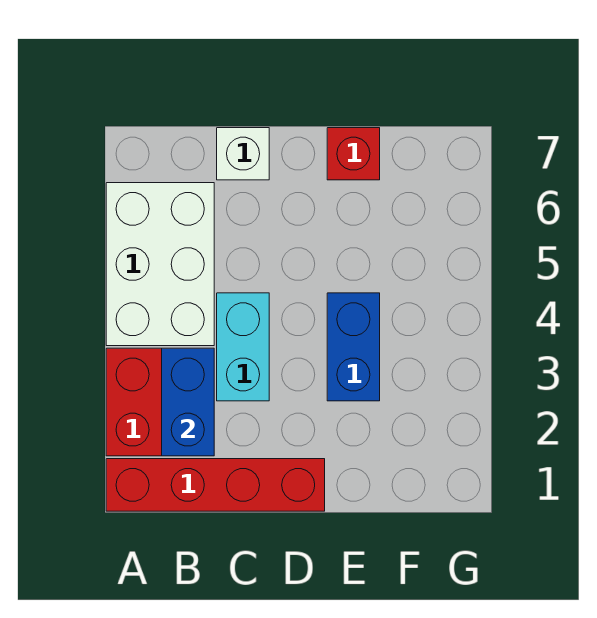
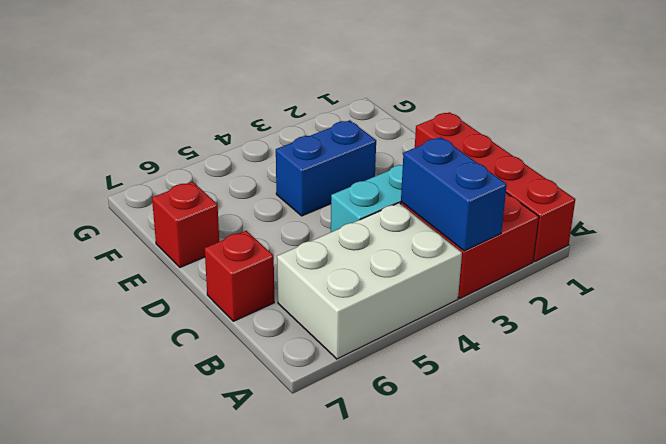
blue 1x2 brick [162,348,214,456] -> blue 1x2 brick turned to [401,137,507,251]
white 1x1 brick [217,128,269,180] -> red 1x1 brick [205,231,274,321]

